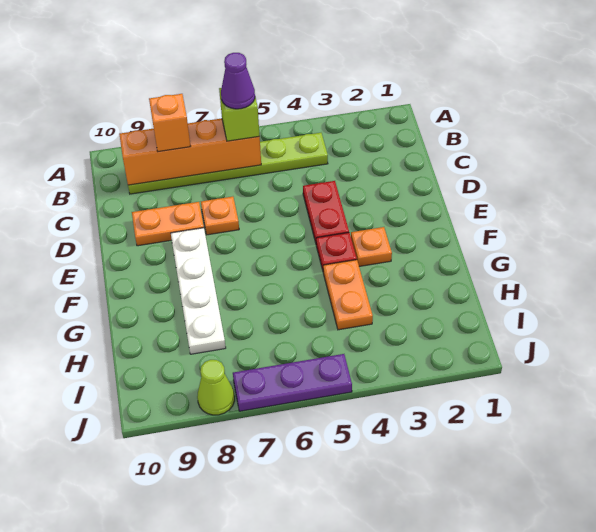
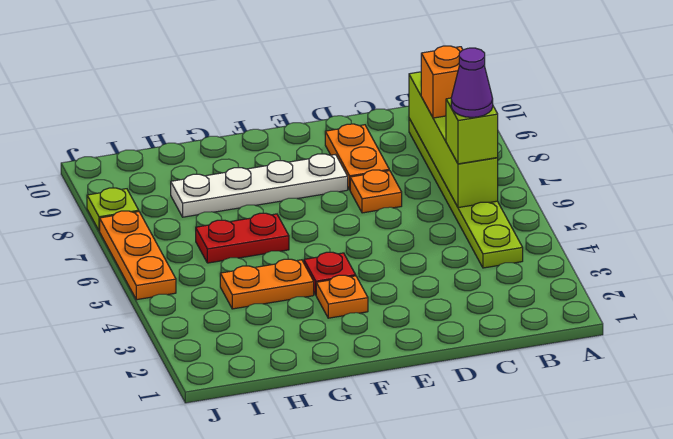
orange 1x4 brick [119,118,261,185] -> lime 1x4 brick [409,72,498,208]
red 1x2 plate [303,181,349,243] -> red 1x2 plate moved to [196,213,289,263]
purple 1x3 plate [233,354,352,411] -> orange 1x3 plate [100,211,176,300]
lime 1x1 cone [197,360,235,415] -> lime 1x1 plate [87,188,139,231]

